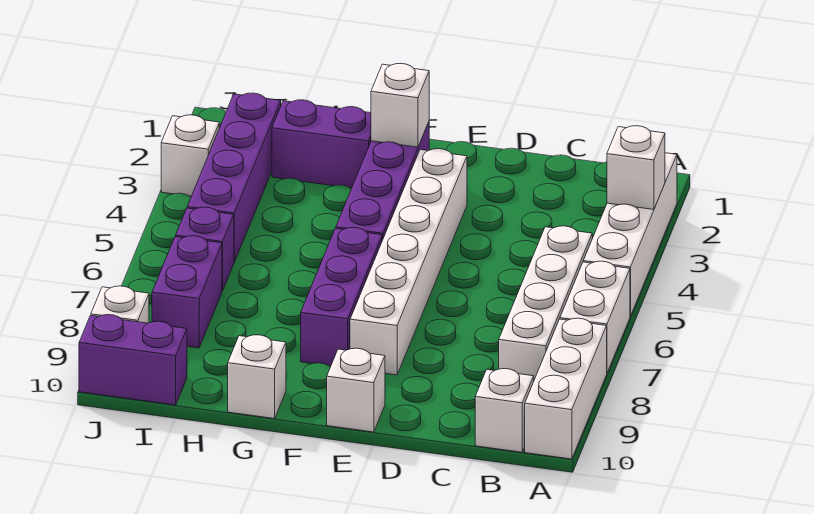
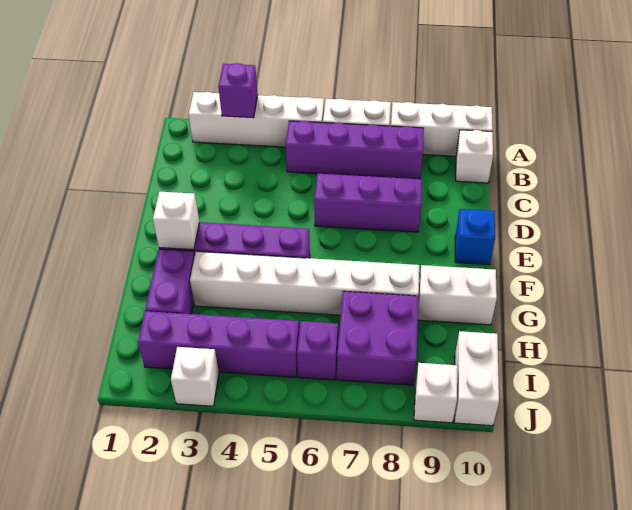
white 1x1 brick [607,126,665,210] -> purple 1x1 brick [218,63,258,118]
white 1x4 brick [499,226,592,380] -> purple 1x4 brick [286,121,424,179]
white 1x6 brick [350,149,467,375] -> white 1x6 brick moved to [190,251,419,315]
white 1x1 brick [327,348,385,432] -> blue 1x1 brick [455,209,495,265]
purple 1x3 brick [301,228,382,366] -> purple 1x3 brick moved to [314,174,422,232]
white 1x1 brick [228,335,286,419] -> white 1x2 brick [418,265,497,325]
purple 1x2 brick [152,236,222,348] -> purple 2x2 brick [337,291,418,385]
purple 1x2 brick [79,315,187,405] -> white 1x2 brick [454,331,499,426]

